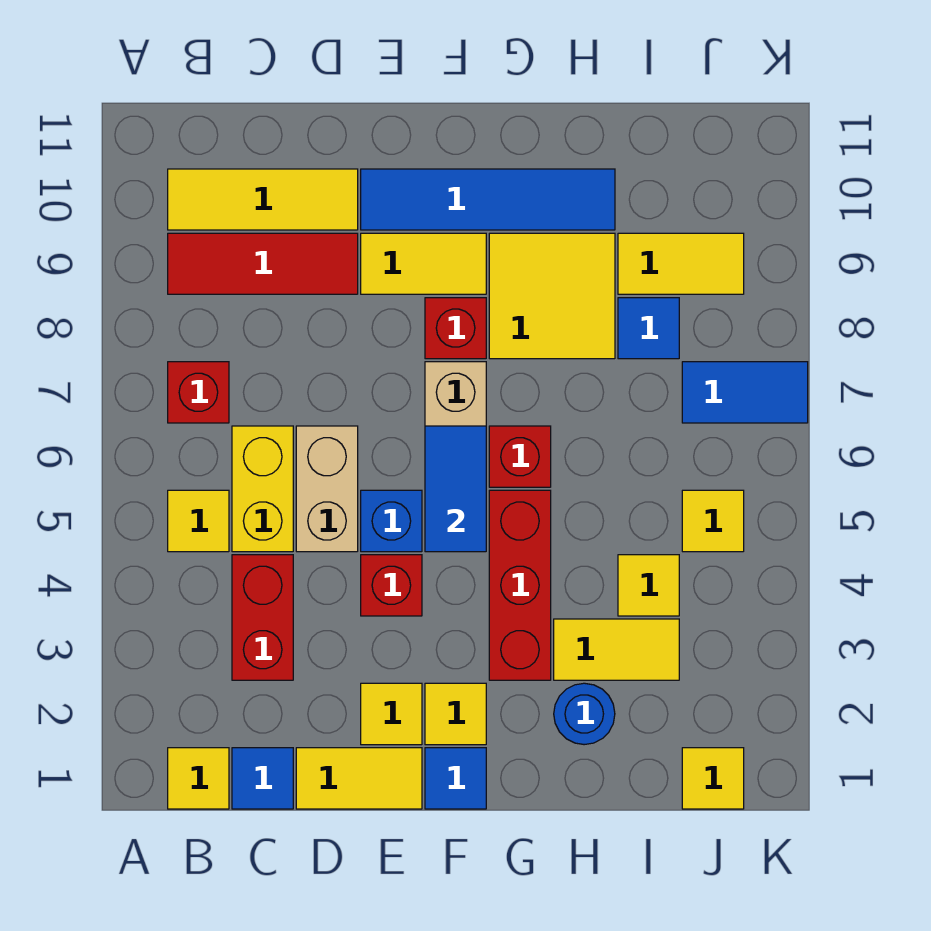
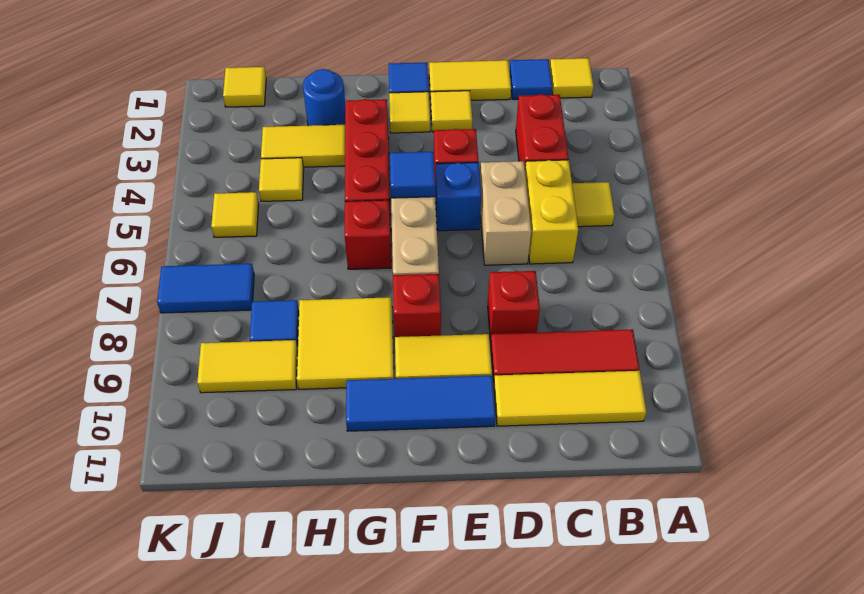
red 1x1 brick [168,362,229,423] -> red 1x1 brick moved to [488,271,540,342]
blue 1x4 tile [361,169,615,230] -> blue 1x3 tile [346,376,495,431]
blue 1x2 tile [425,426,486,552] -> blue 1x1 tile [390,152,435,198]

